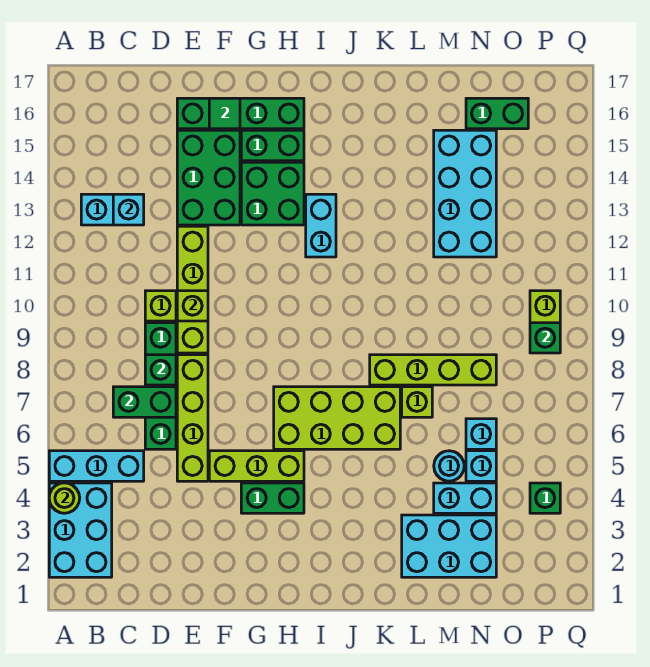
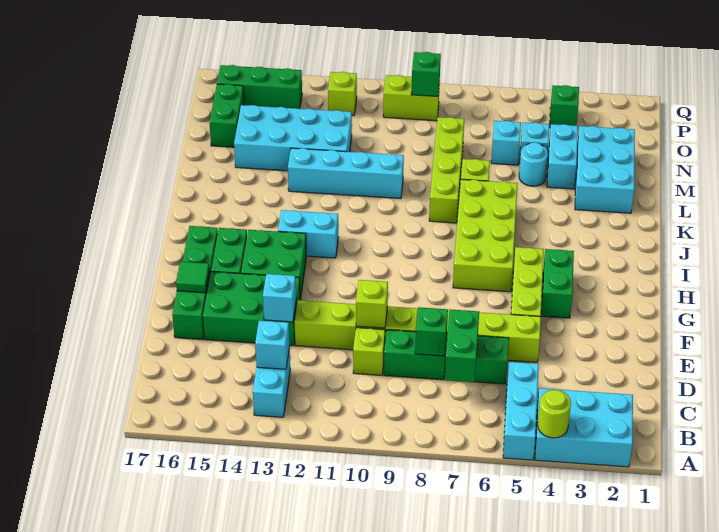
none -> cyan 1x1 brick [263,274,296,322]
none -> cyan 1x4 brick [288,148,404,199]
none -> lime 1x1 brick [328,72,357,116]
none -> green 1x3 brick [217,65,302,109]

